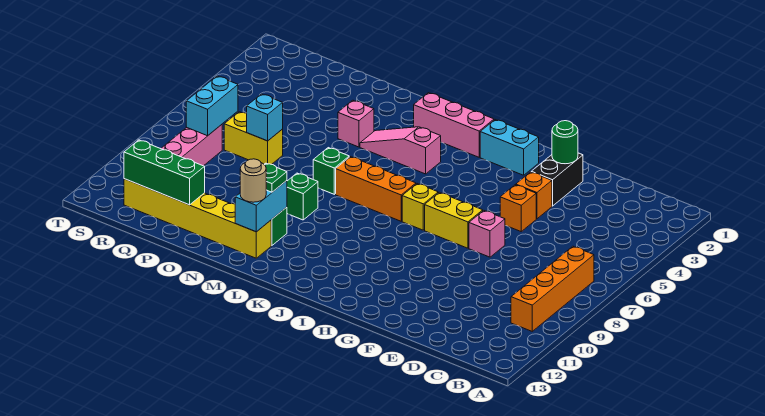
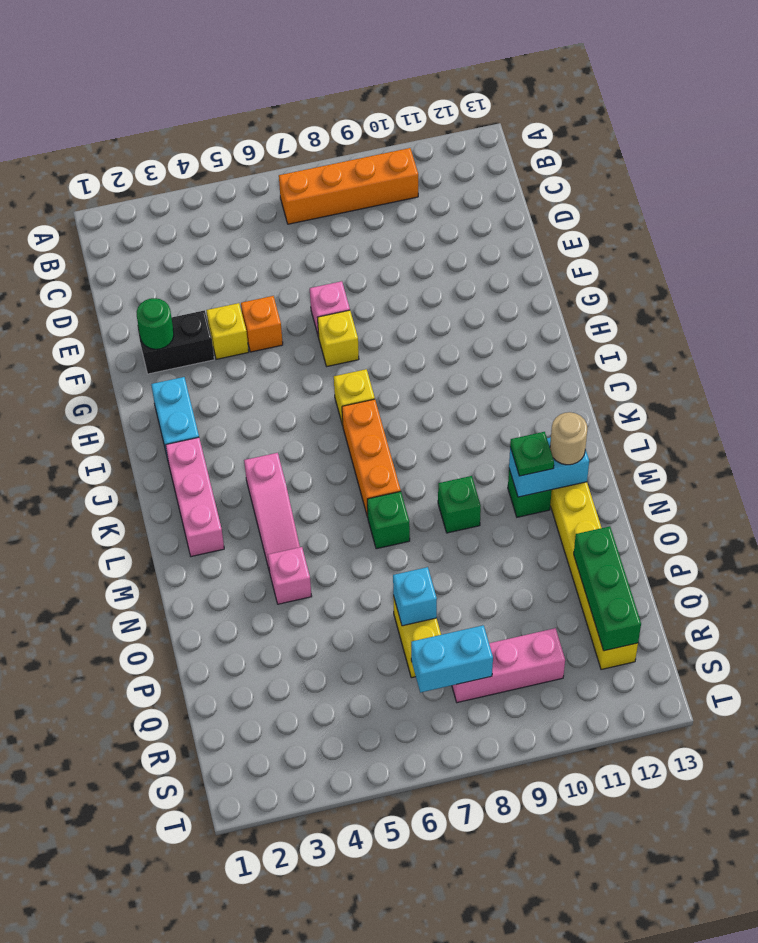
orange 1x1 brick [516,172,552,219] -> yellow 1x1 brick [206,303,249,359]
yellow 1x2 brick [425,192,483,248] -> yellow 1x1 brick [317,310,359,366]

